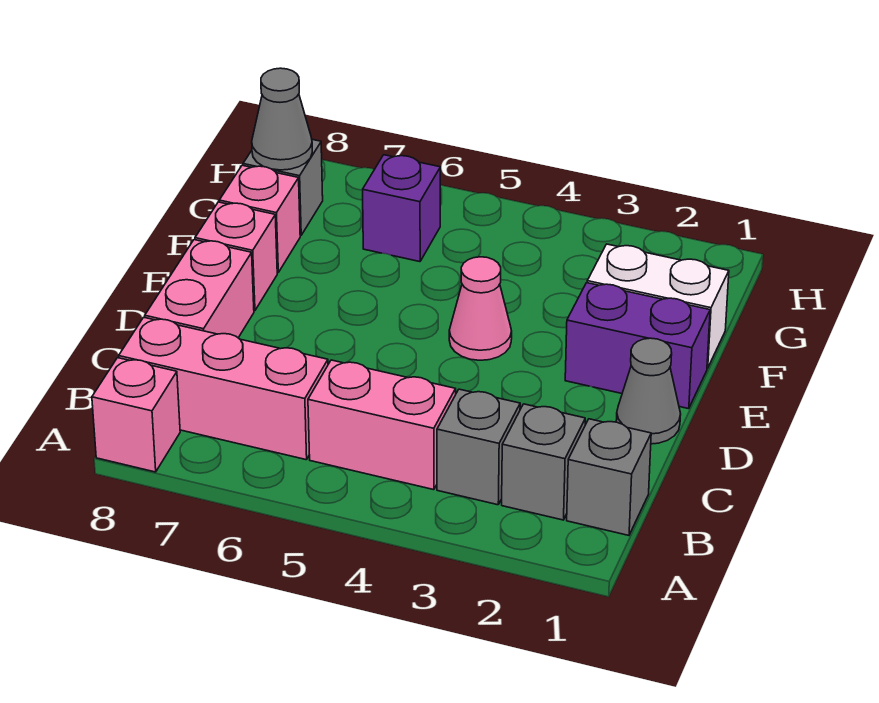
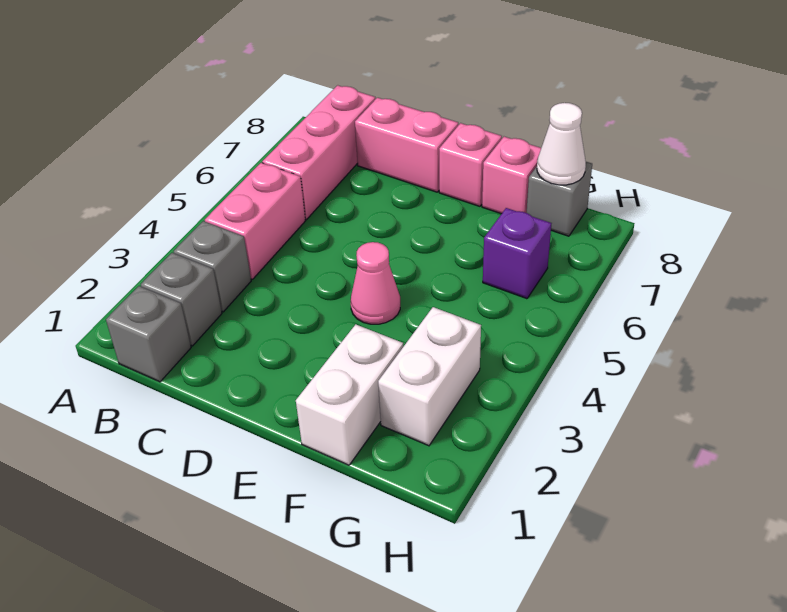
pink 1x1 brick [92,358,180,472] -> none
grey 1x1 cone [616,338,681,444] -> none
purple 1x2 brick [565,283,710,409] -> none
none -> white 1x2 brick [378,307,481,446]
grey 1x1 cone [252,68,312,170] -> white 1x1 cone [537,103,586,185]

